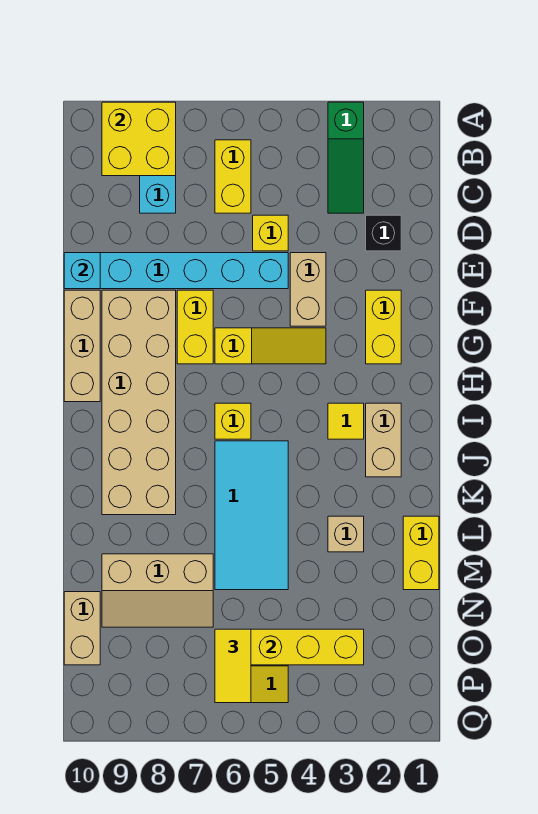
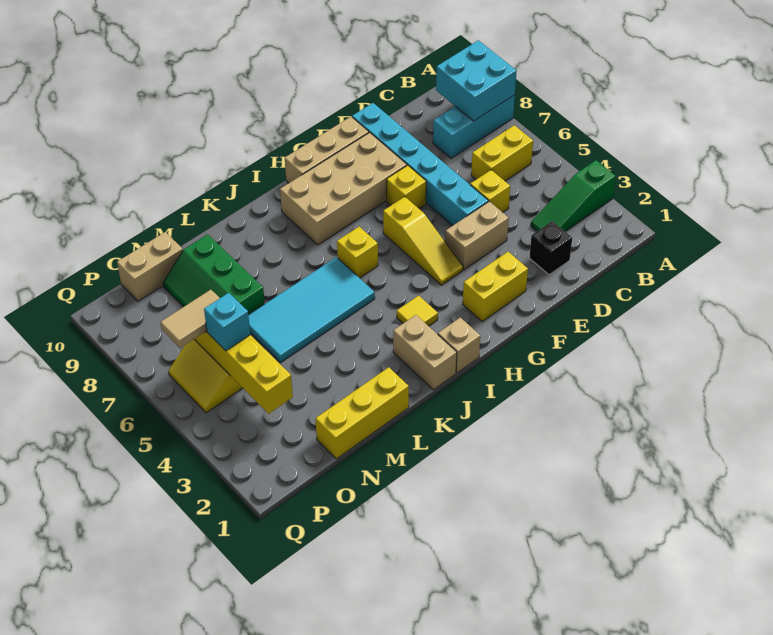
yellow 2x2 brick [102,102,176,176] -> cyan 2x2 brick [436,40,516,121]
cyan 1x1 brick [64,253,100,289] -> cyan 1x1 brick moved to [204,293,250,351]
yellow 1x2 brick [177,290,213,364] -> yellow 1x1 brick [387,165,426,208]
tan 2x6 brick [102,290,176,515] -> tan 2x4 brick [280,132,407,245]
tan 1x2 brick [366,403,401,477] -> tan 1x2 brick turned to [393,315,457,390]
yellow 1x2 brick [403,516,439,590] -> yellow 1x3 brick [316,367,409,459]
tan 1x1 brick [328,516,364,552] -> tan 1x1 brick moved to [438,318,480,373]
tan 2x3 slope [102,554,213,627] -> green 2x3 slope [163,234,265,315]
yellow 1x2 tile [215,629,251,703] -> tan 1x2 tile [160,290,220,348]

